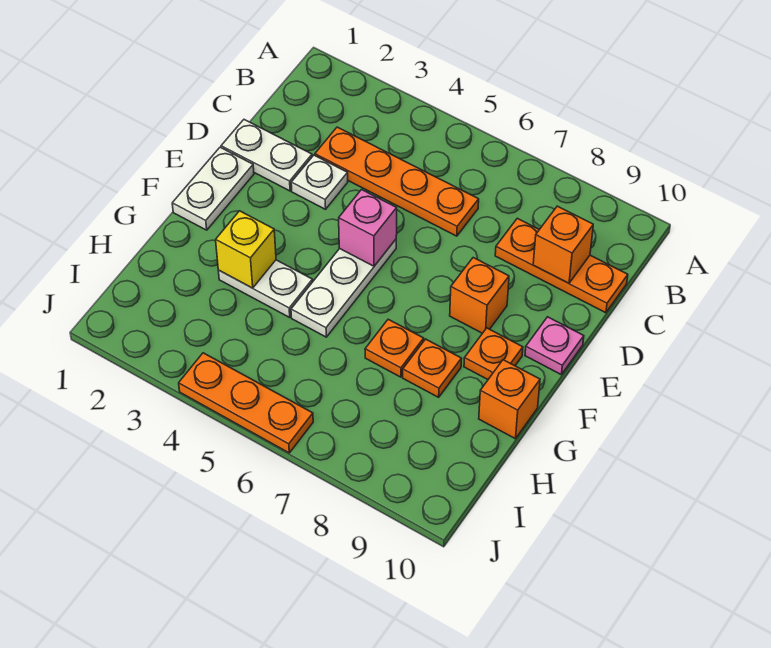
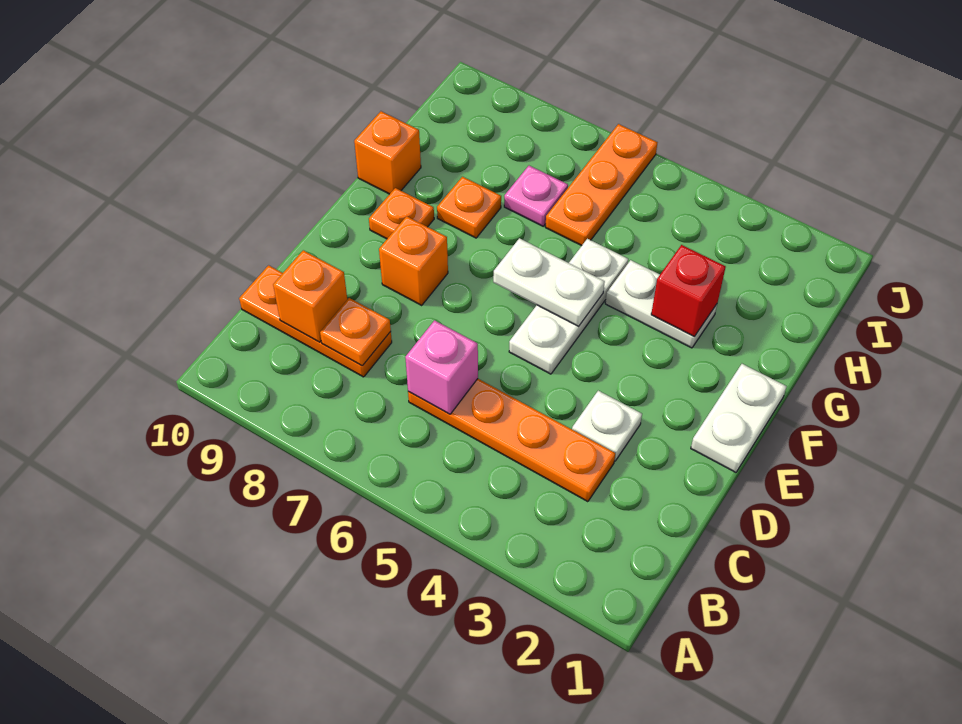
white 1x2 plate [221,120,312,191] -> white 1x2 plate moved to [493,238,605,326]
pink 1x1 brick [339,190,397,266] -> pink 1x1 brick moved to [405,320,478,414]
pink 1x1 plate [525,317,584,375] -> pink 1x1 plate moved to [504,166,568,226]
yellow 1x1 brick [216,211,276,288] -> red 1x1 brick [651,245,726,337]
orange 1x1 plate [365,319,424,377] -> orange 1x1 plate moved to [320,298,391,366]
orange 1x3 plate [179,353,313,453] -> orange 1x3 plate turned to [545,124,657,246]

